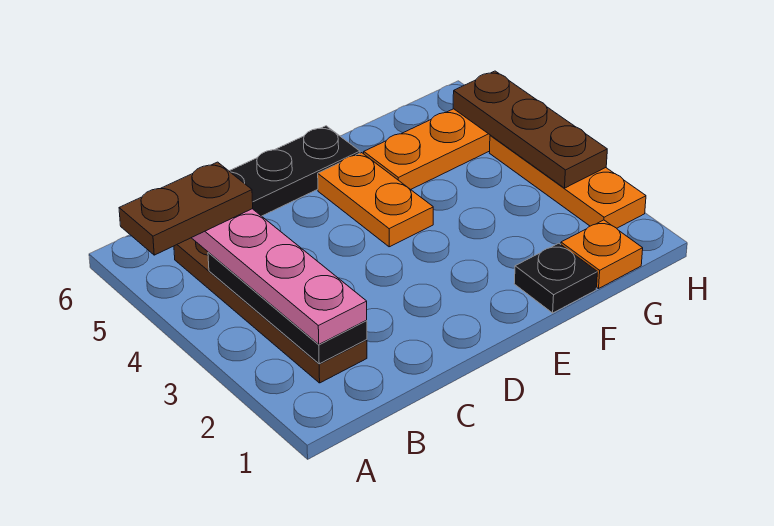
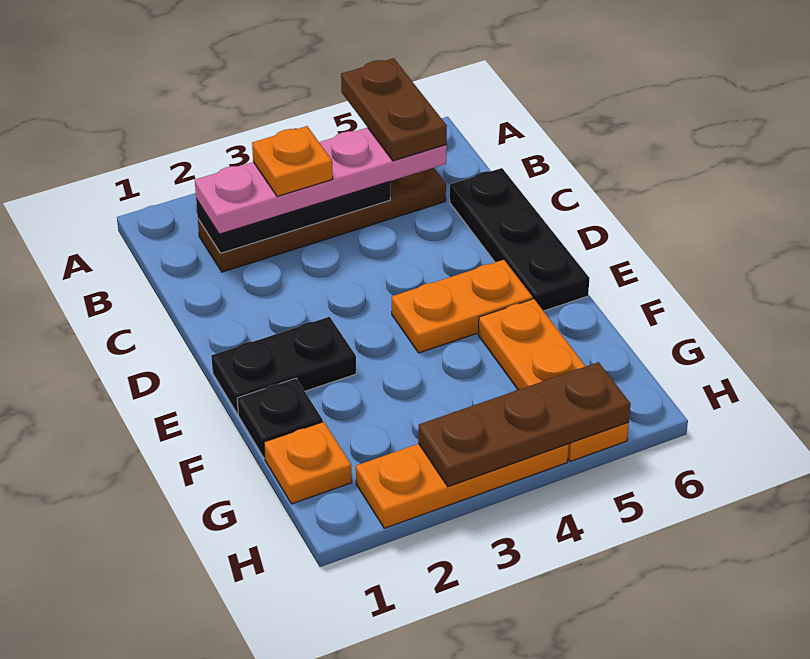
none -> orange 1x1 plate [252,126,333,197]
none -> black 1x2 plate [211,317,356,414]

